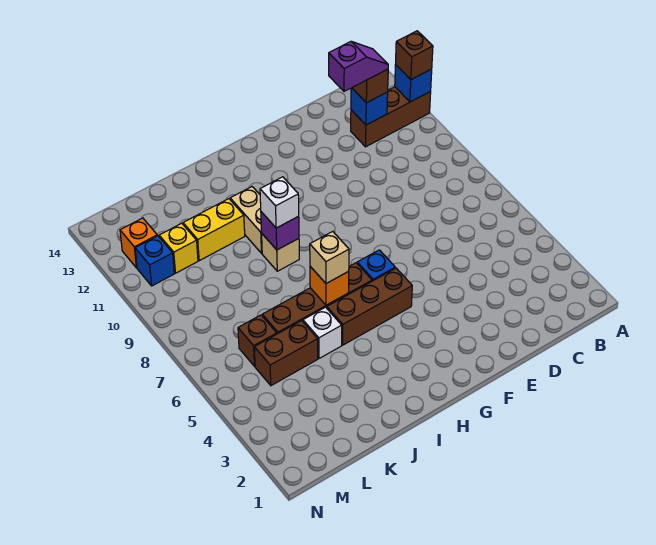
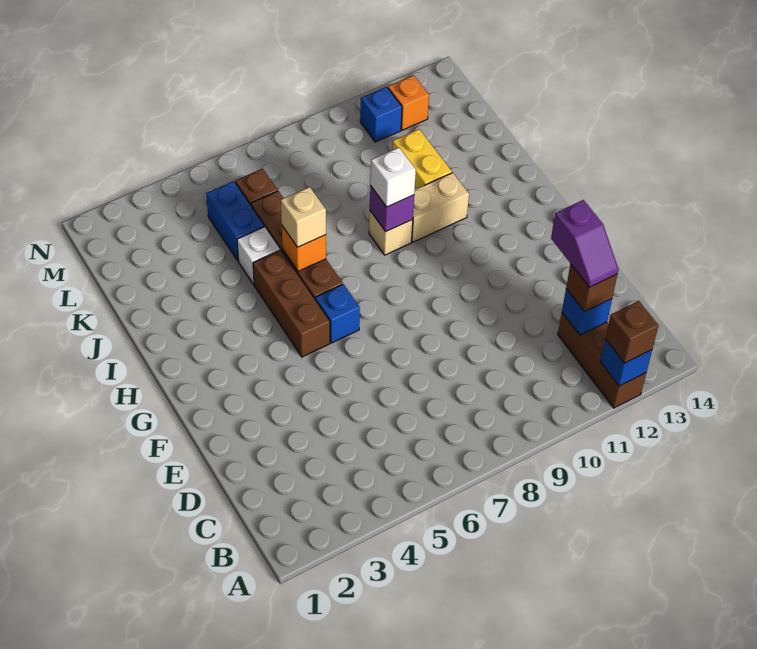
brown 1x2 brick [254,321,318,386] -> blue 1x2 brick [206,181,264,261]
yellow 1x1 brick [159,223,198,273] -> none

